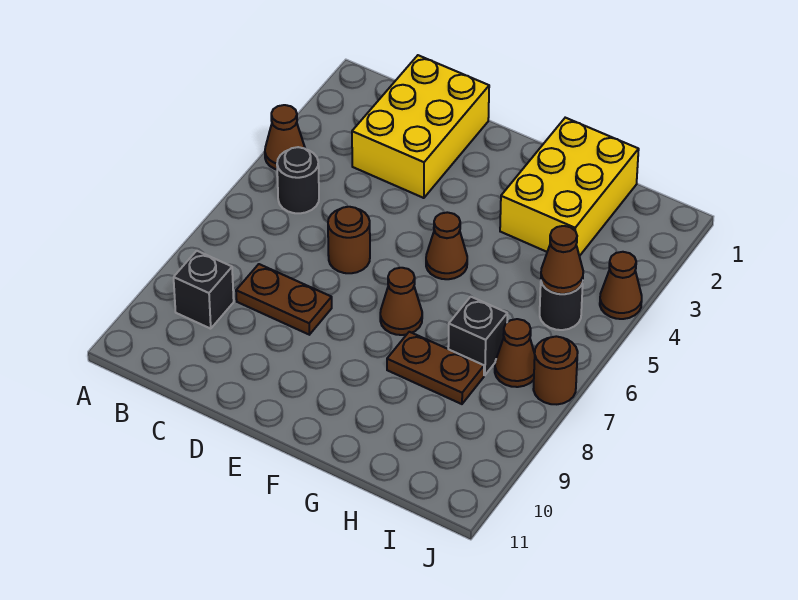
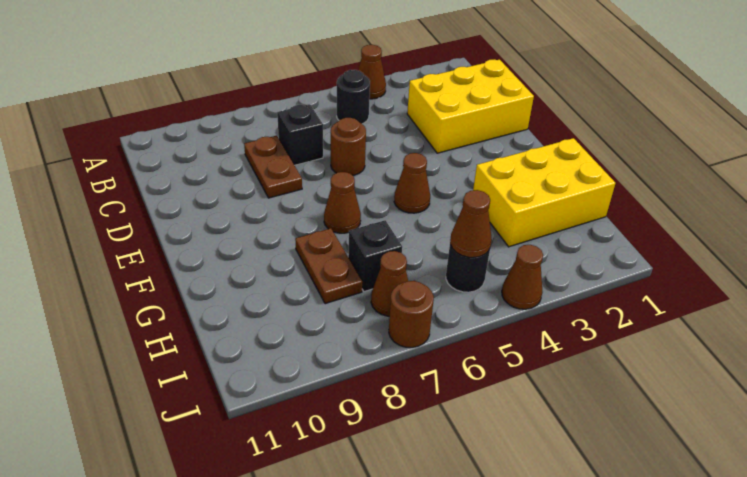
black 1x1 brick [174,251,234,329] -> black 1x1 brick moved to [277,104,323,165]

